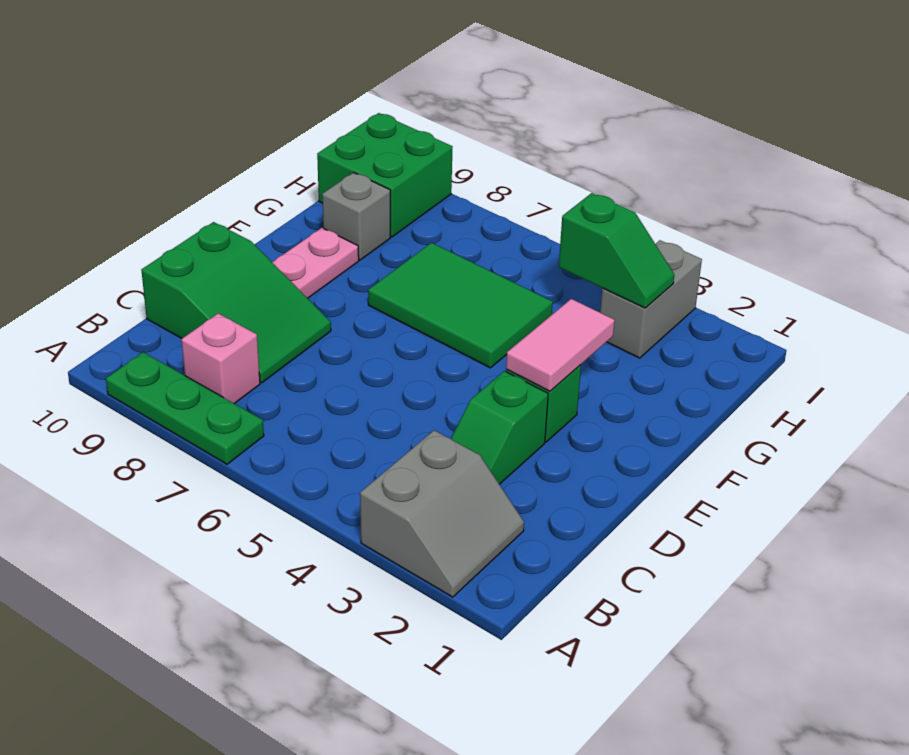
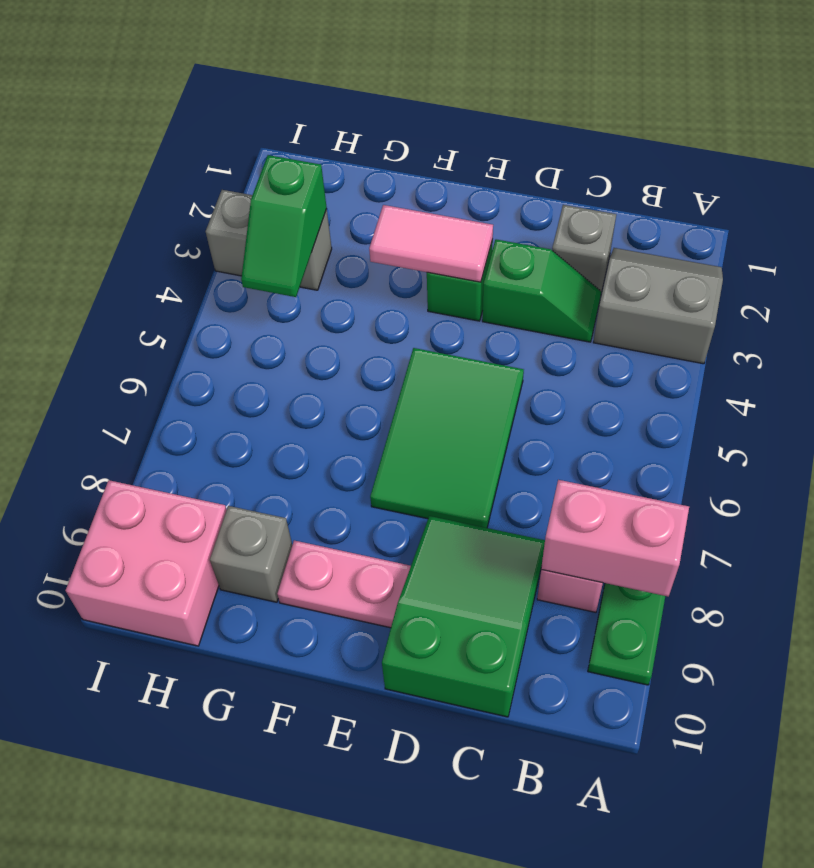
none -> pink 1x2 brick [541,480,689,597]
none -> grey 1x1 brick [552,205,616,293]
green 2x3 tile [368,243,553,368] -> green 2x3 tile moved to [370,348,524,528]
green 1x2 slope [559,193,674,308] -> green 1x2 slope turned to [241,155,327,297]
green 2x2 brick [317,113,452,237] -> pink 2x2 brick [66,480,227,646]

